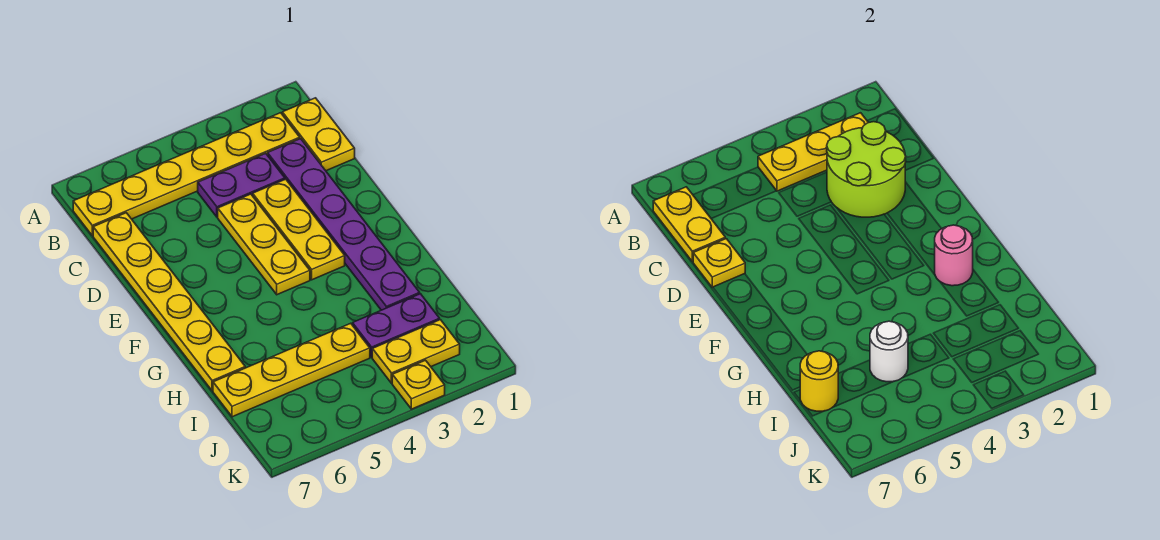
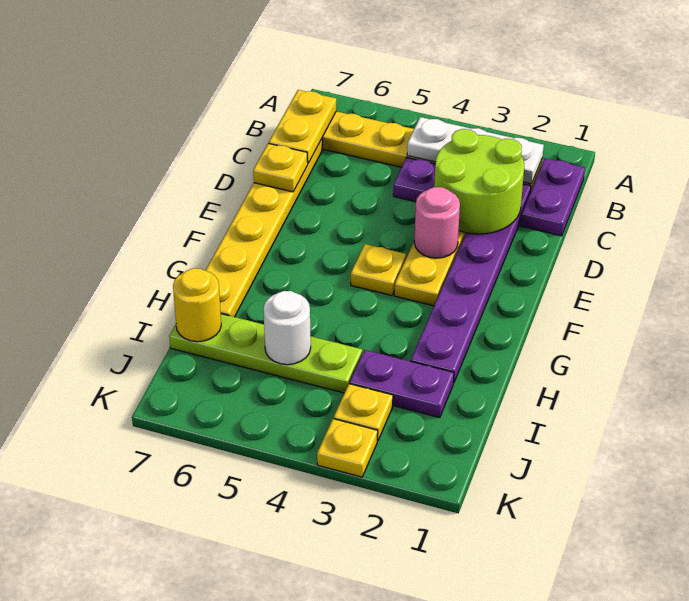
yellow 1x2 plate [282,98,355,171] -> purple 1x2 plate [521,158,585,236]
yellow 1x3 plate [758,113,868,191] -> white 1x3 plate [407,117,544,184]
yellow 1x3 plate [218,194,310,295] -> yellow 1x1 plate [351,244,406,295]
pink 1x1 round brick [935,225,973,286] -> pink 1x1 round brick moved to [414,187,460,258]
yellow 1x4 plate [213,323,370,417] -> lime 1x4 plate [169,314,362,393]
yellow 1x2 plate [372,320,460,383] -> yellow 1x1 plate [334,384,393,441]

